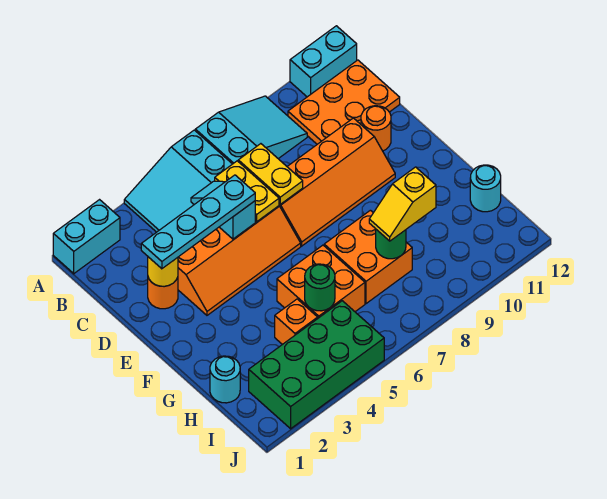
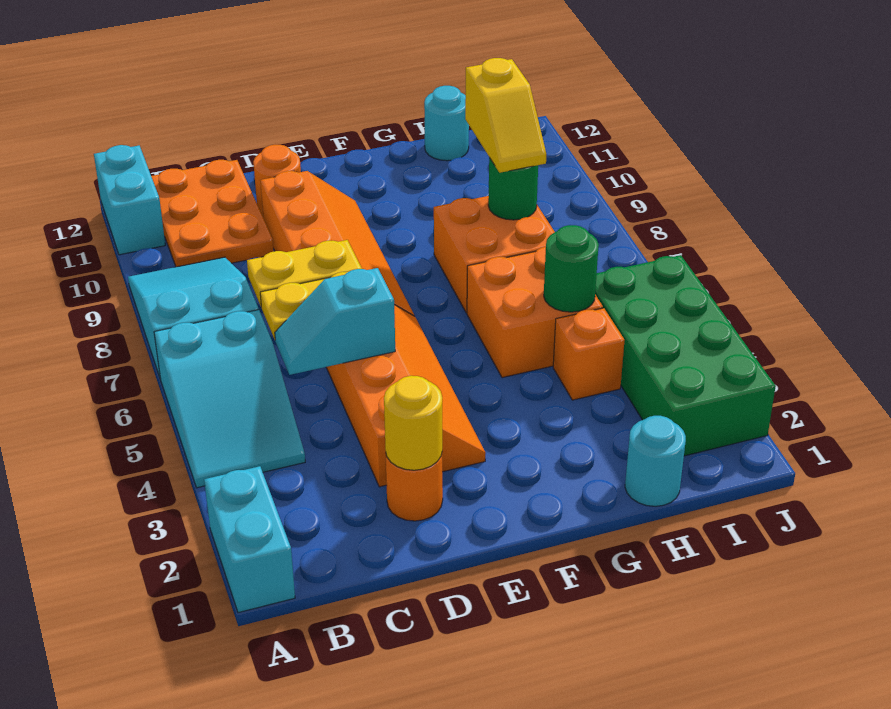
cyan 1x4 plate [141,175,255,269] -> none

